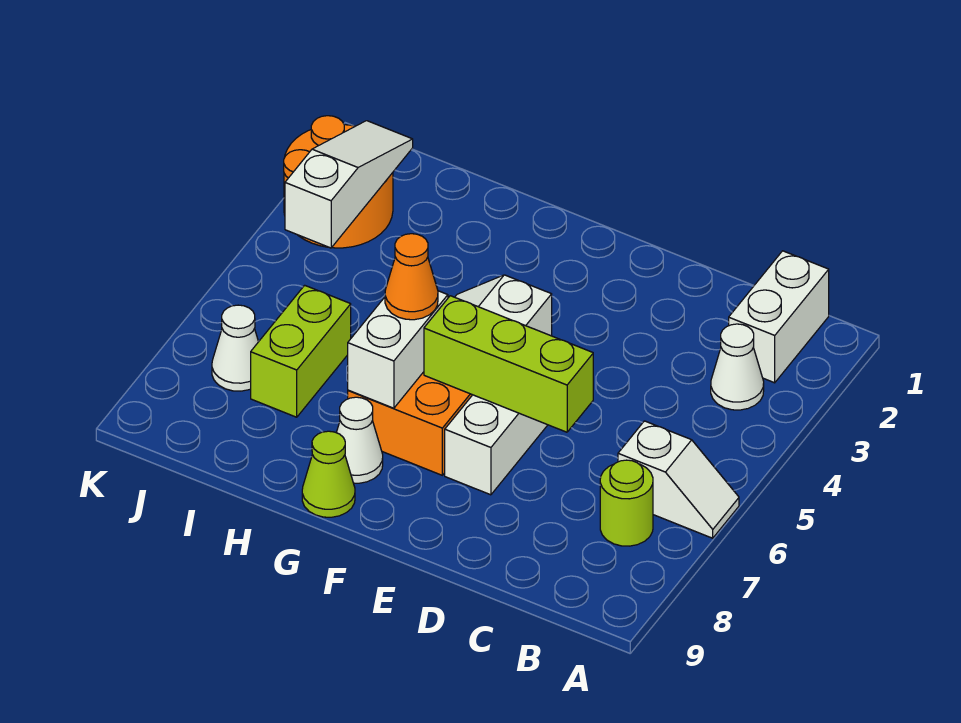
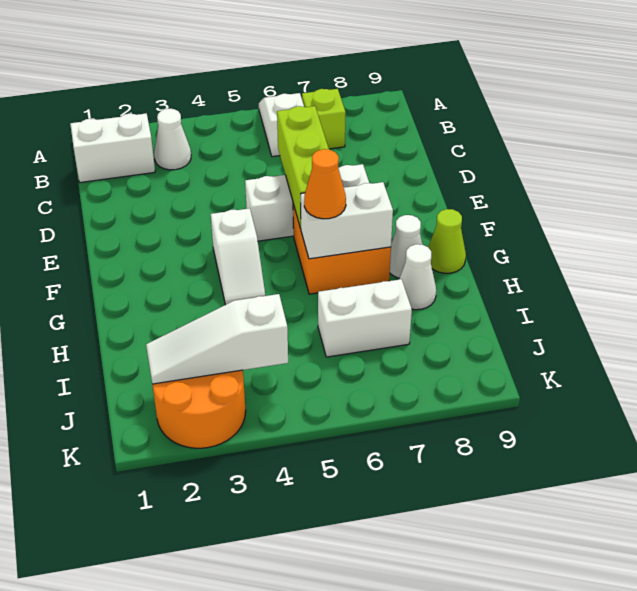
lime 1x1 round brick [600,460,653,546] -> lime 1x1 brick [302,89,346,149]
lime 1x2 brick [251,285,351,417] -> white 1x2 brick [318,279,412,357]
white 1x1 cone [212,305,258,391] -> white 1x1 cone moved to [399,244,436,310]

